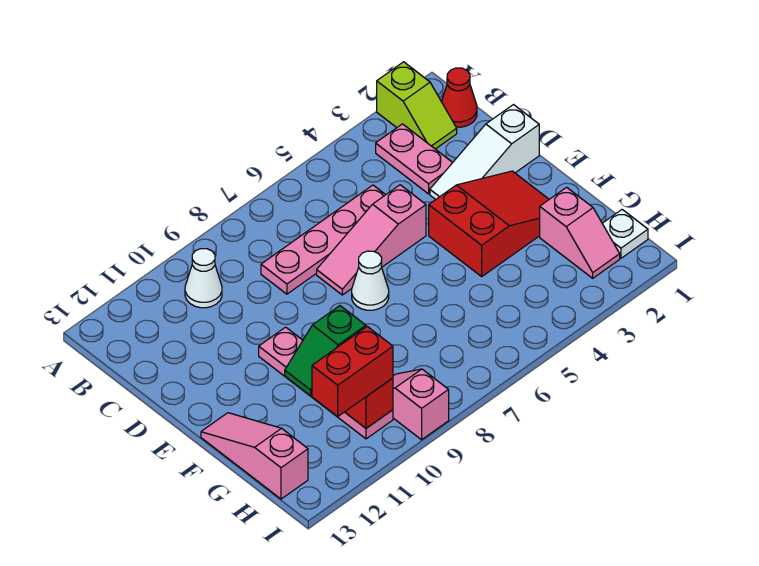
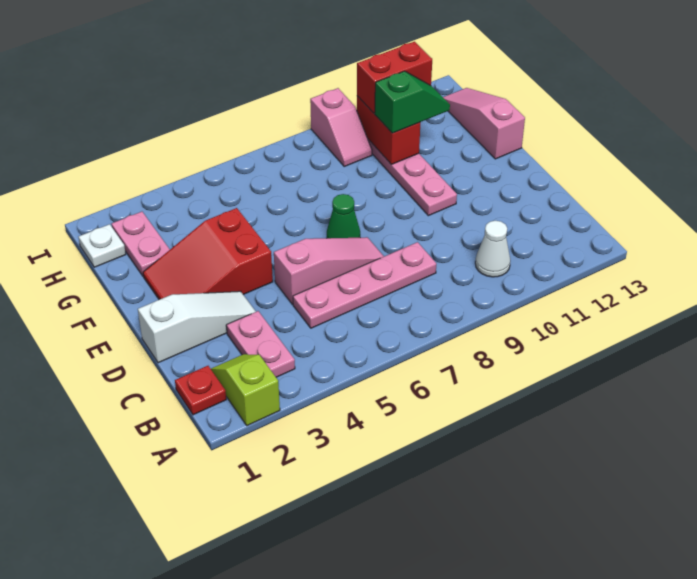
red 1x1 cone [441,68,477,127] -> red 1x1 plate [175,366,226,415]
white 1x1 cone [352,251,389,310] -> green 1x1 cone [327,194,360,238]
pink 1x3 slope [201,413,308,499] -> pink 1x3 slope turned to [443,88,525,159]
pink 1x2 slope [540,187,620,278] -> pink 1x2 plate [111,212,170,276]

